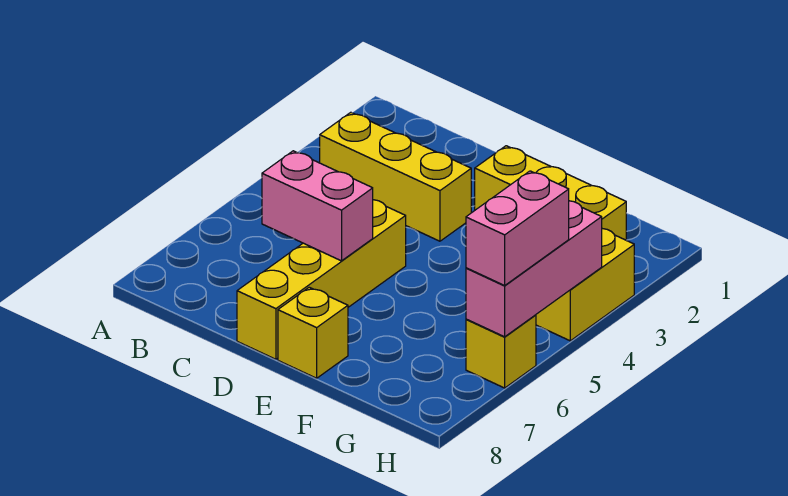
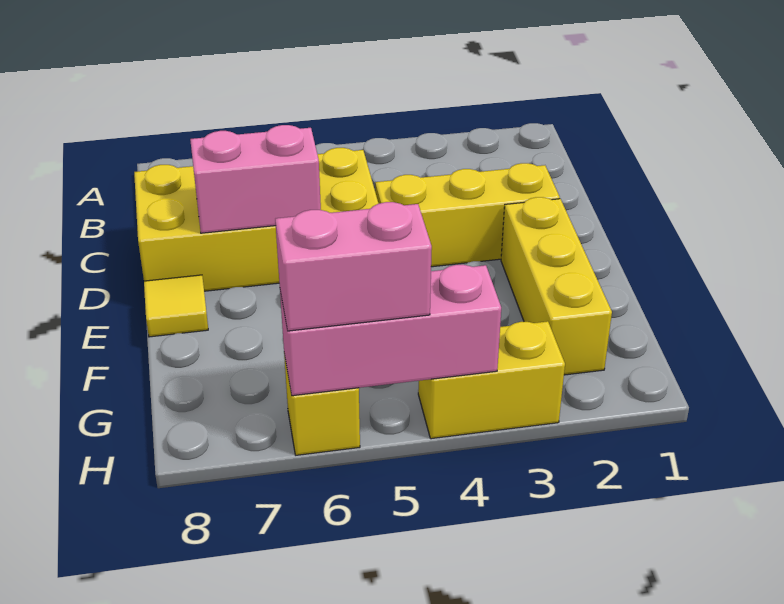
yellow 1x3 brick [320,112,471,241] -> yellow 1x3 brick turned to [375,163,560,267]
pink 1x2 brick [262,151,373,261] -> pink 1x2 brick turned to [190,125,321,233]
yellow 1x4 brick [237,200,406,359] -> yellow 2x4 brick [134,148,379,291]
yellow 1x1 brick [278,287,348,378] -> yellow 1x1 tile [144,275,208,337]

